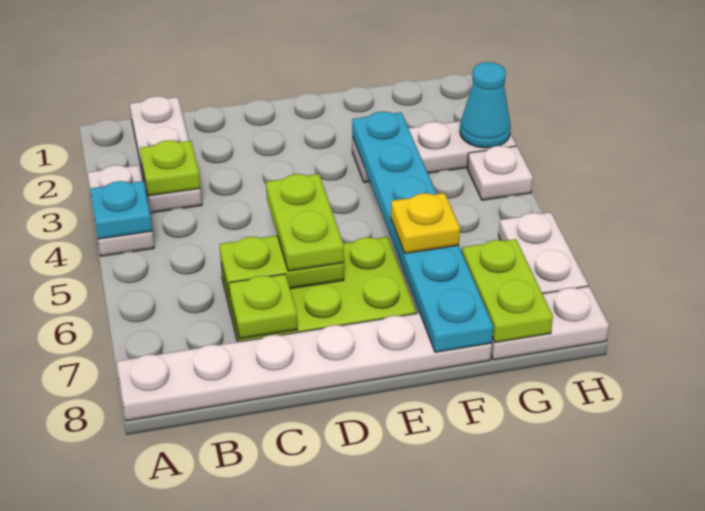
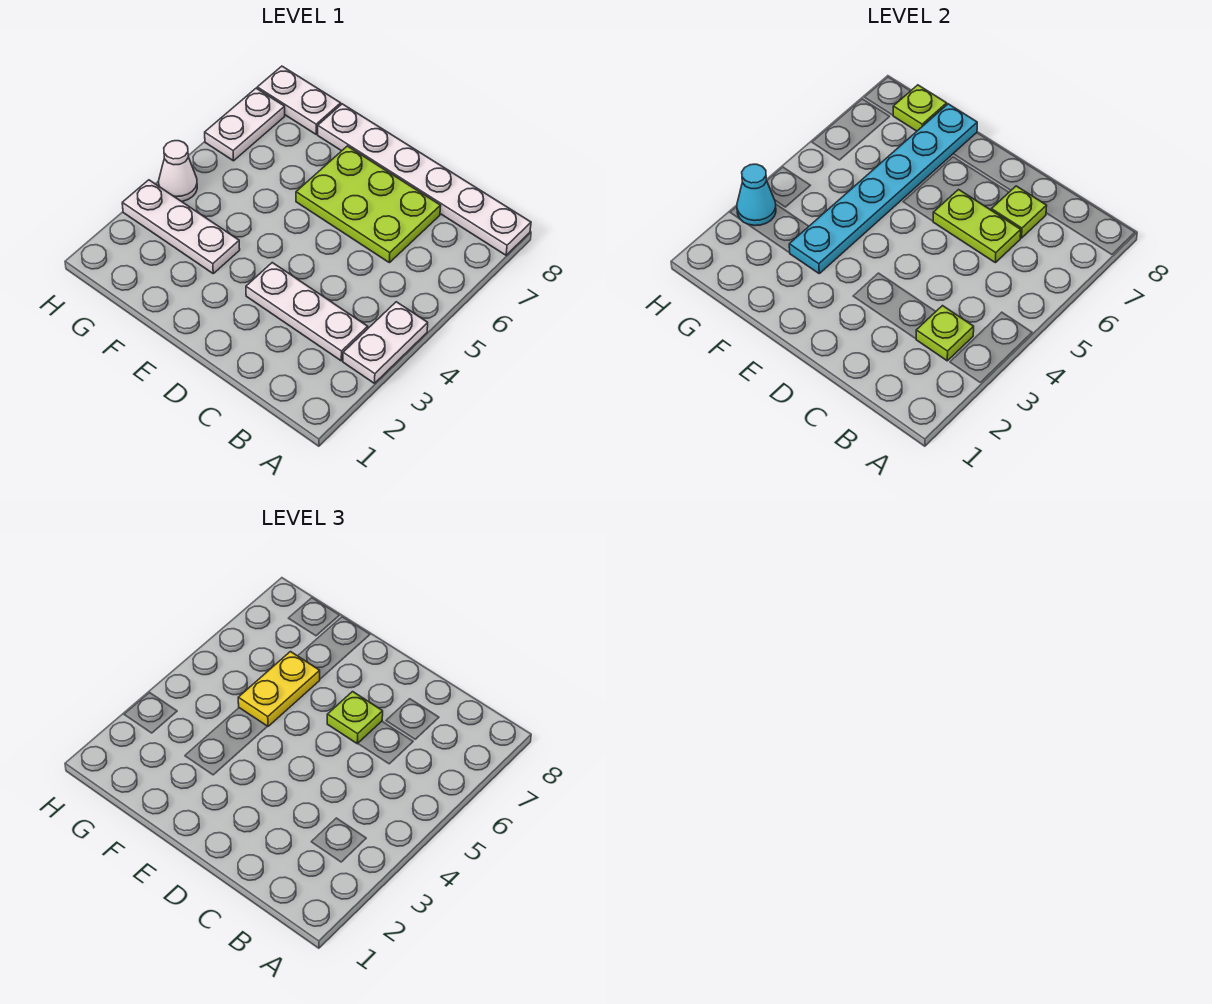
cyan 1x1 plate [90,181,152,239] -> none
white 1x3 plate [130,96,202,213] -> white 1x3 plate turned to [246,263,368,361]
lime 1x2 plate [266,174,344,271] -> lime 1x1 plate [327,692,383,744]
yellow 1x1 plate [391,193,460,253] -> yellow 1x2 plate [238,652,320,727]
lime 1x2 plate [462,239,553,343] -> lime 1x1 plate [893,85,947,131]
white 1x1 plate [467,146,533,200] -> white 1x1 cone [159,141,197,202]

